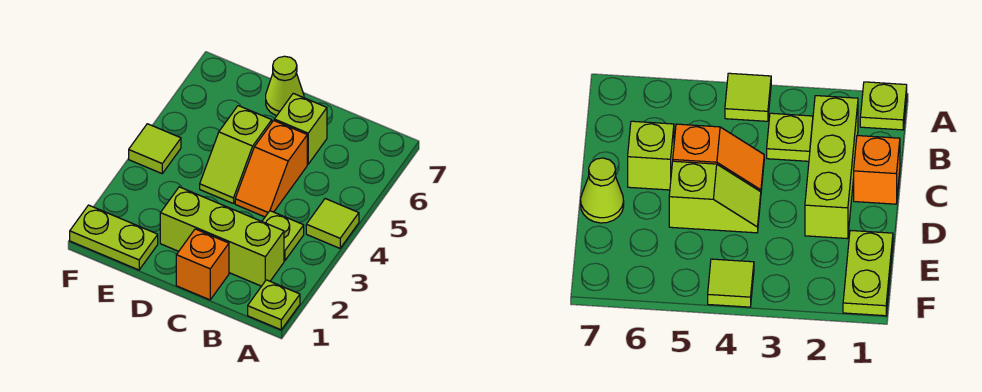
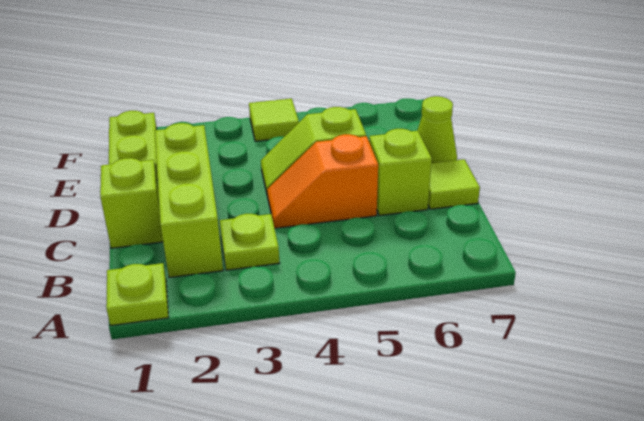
lime 1x1 tile [306,199,359,248] -> lime 1x1 tile moved to [428,159,480,209]
orange 1x1 brick [176,229,229,300] -> lime 1x1 brick [100,158,163,248]

